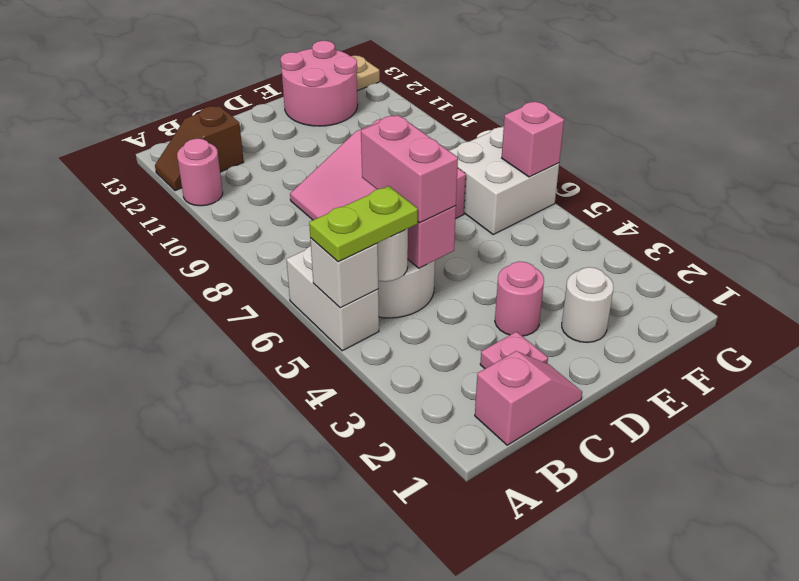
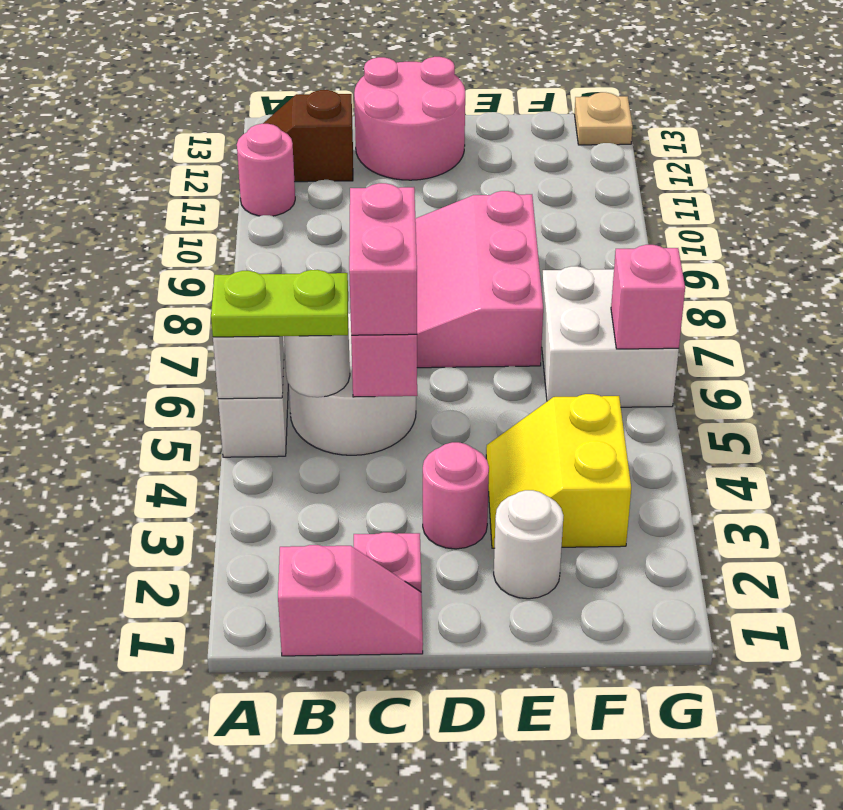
none -> yellow 2x2 slope [486,394,631,548]
pink 2x2 round brick [280,41,358,126] -> pink 2x2 round brick moved to [354,57,465,180]

